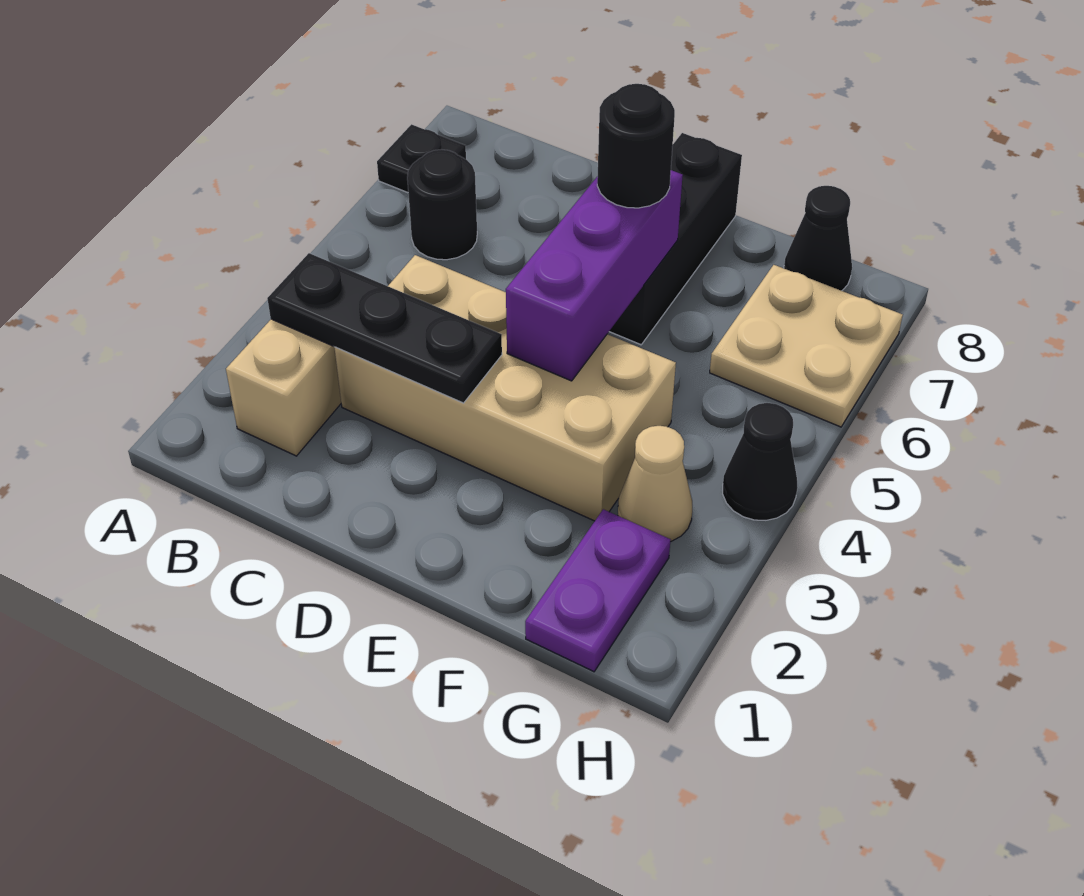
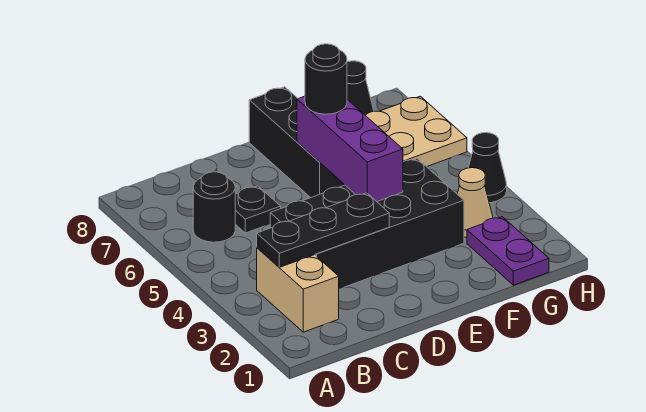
black 1x1 plate [377,124,466,193] -> black 1x1 plate moved to [235,186,281,233]
tan 2x4 brick [334,255,676,521] -> black 2x4 brick [270,159,464,289]

